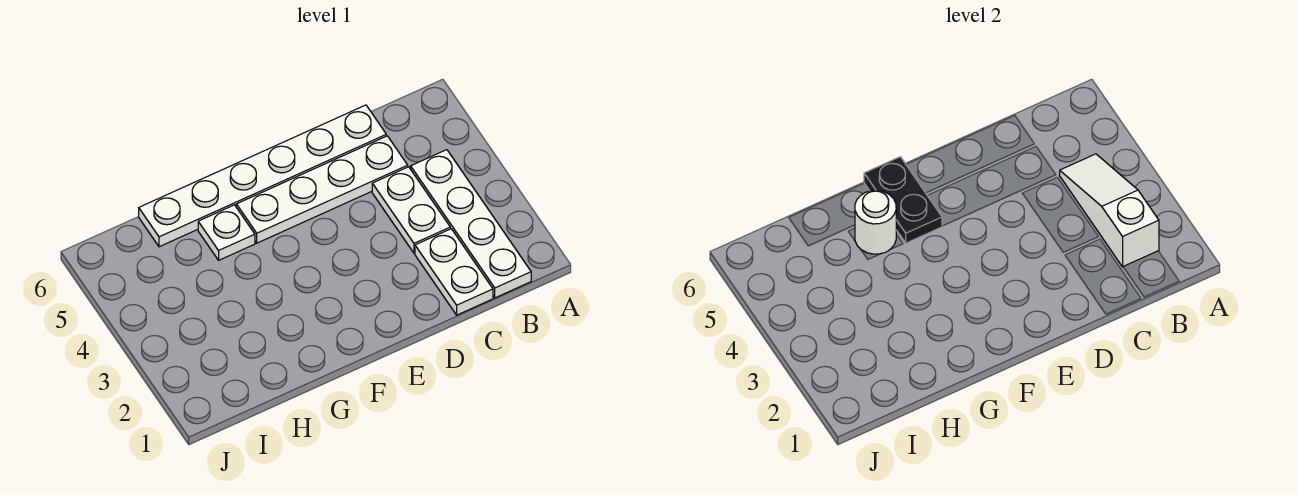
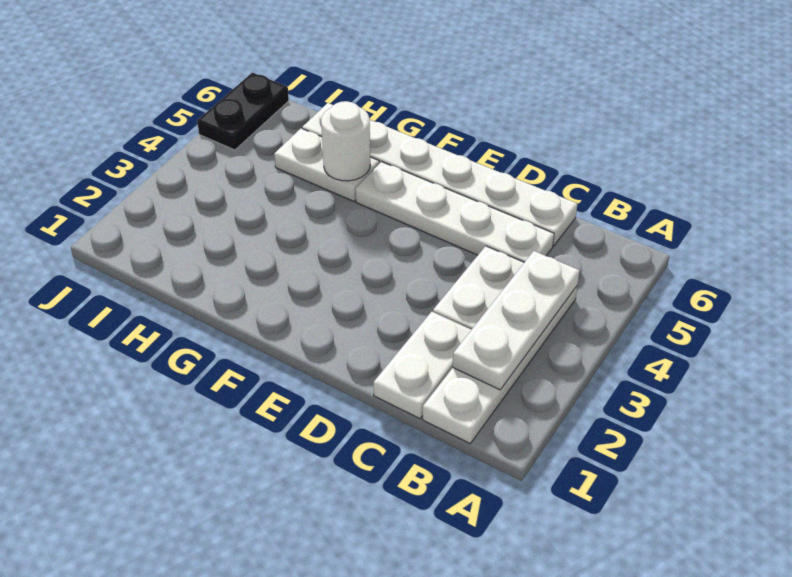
white 1x3 slope [1060,154,1159,267] -> white 1x3 plate [453,251,580,390]
black 1x2 plate [864,157,942,243] -> black 1x2 plate moved to [197,73,289,150]
white 1x1 plate [198,205,255,260] -> white 1x2 plate [274,128,379,201]

